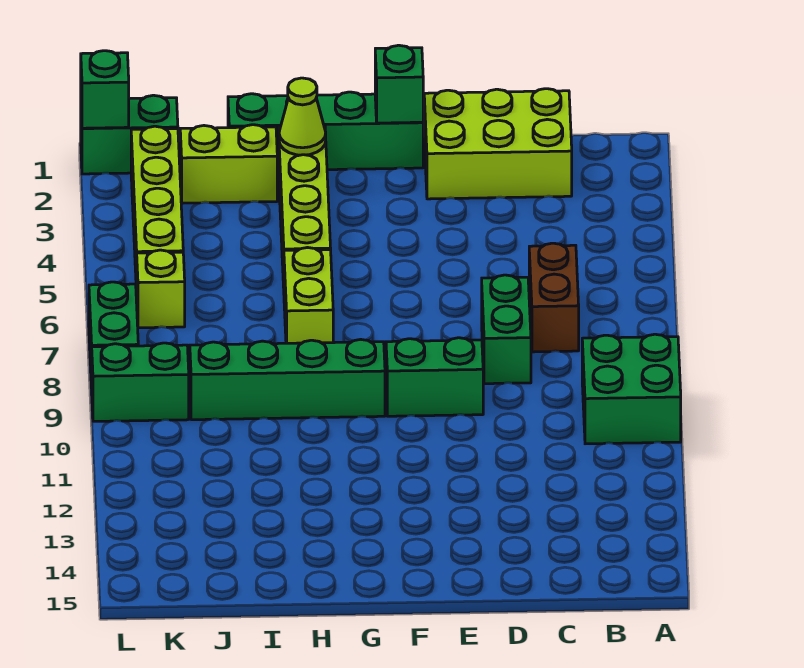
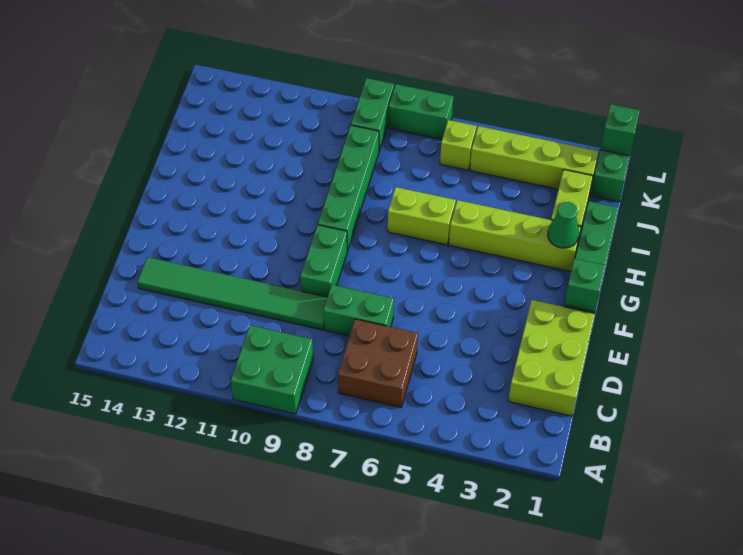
brown 1x2 brick [529,243,579,352] -> brown 2x2 brick [338,319,418,407]
none -> green 1x6 tile [137,257,327,330]
lime 1x1 cone [279,78,326,155] -> green 1x1 cone [548,202,579,248]

